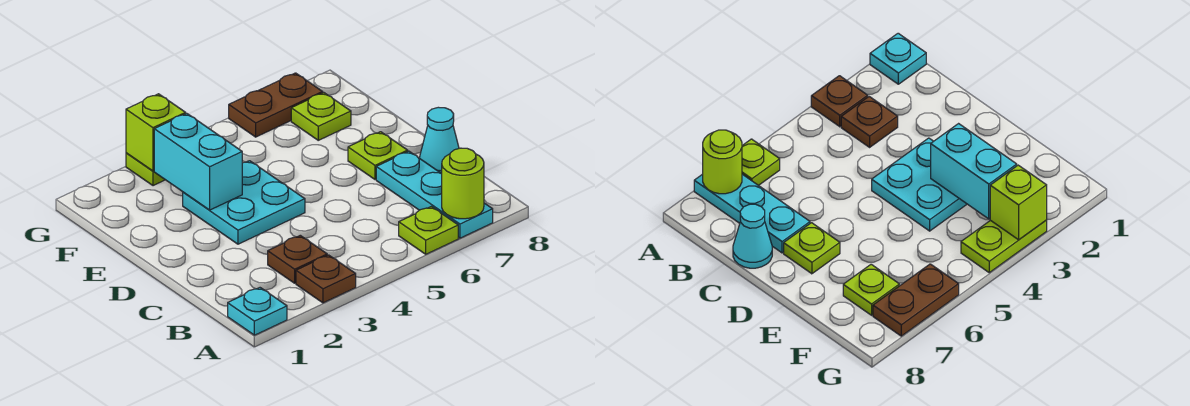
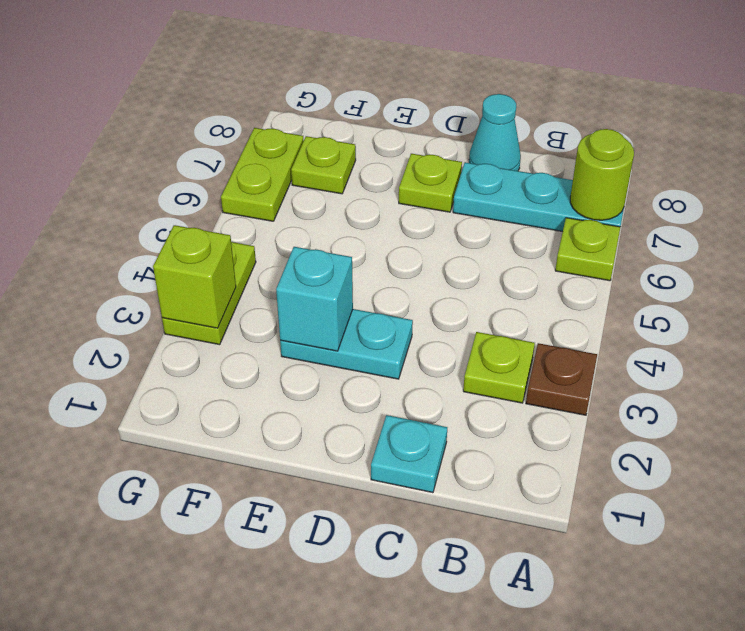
cyan 1x1 plate [228,288,287,335] -> cyan 1x1 plate moved to [371,415,447,493]
brown 1x1 plate [268,235,327,283] -> lime 1x1 plate [463,332,535,403]
cyan 2x2 plate [183,161,305,244] -> cyan 1x2 plate [280,309,413,379]
cyan 1x2 brick [154,114,242,210] -> cyan 1x1 brick [276,247,353,351]
brown 1x2 plate [229,73,323,137] -> lime 1x2 plate [221,128,304,221]

